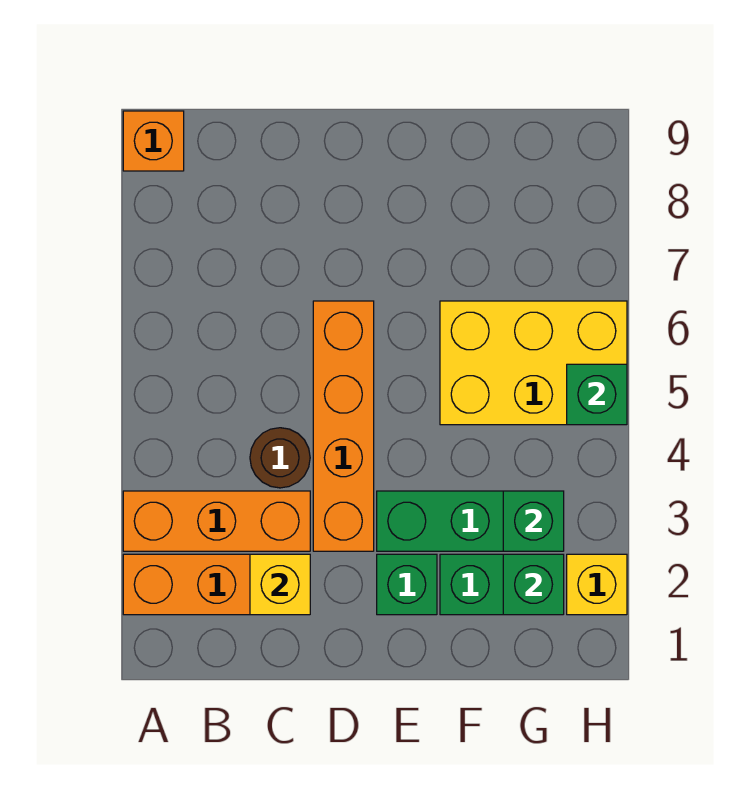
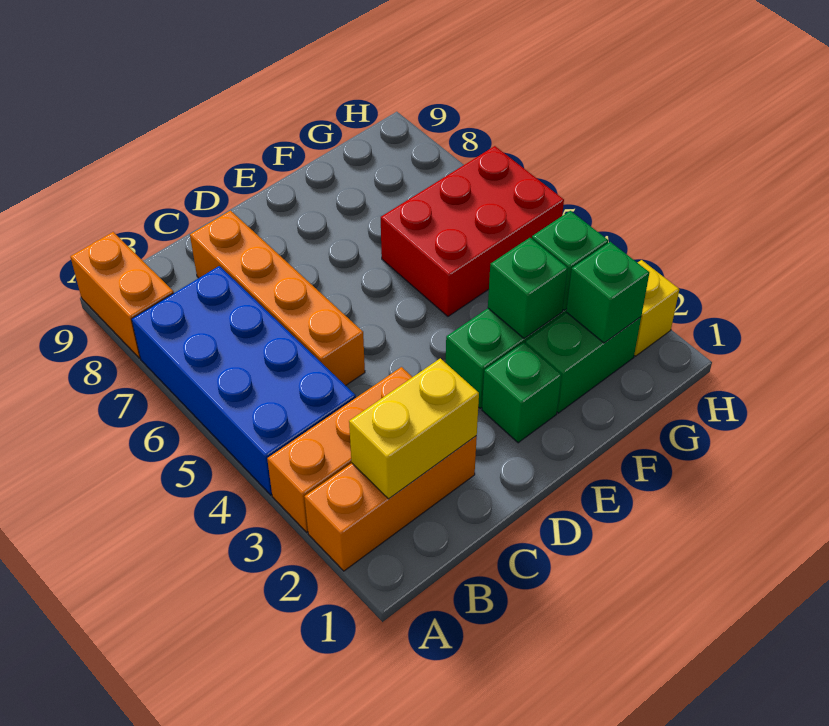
none -> blue 2x4 brick [132,266,356,495]
orange 1x1 brick [123,111,184,171] -> orange 1x2 brick [70,232,174,358]
yellow 1x1 brick [250,554,310,615] -> yellow 1x2 brick [349,358,479,499]
brown 1x1 round brick [250,428,310,488] -> none
orange 1x4 brick [313,301,374,551] -> orange 1x4 brick moved to [190,211,365,386]
yellow 2x3 brick [440,301,627,425] -> red 2x3 brick [381,146,564,316]
green 1x1 brick [567,364,627,425] -> green 1x1 brick moved to [488,238,568,339]

